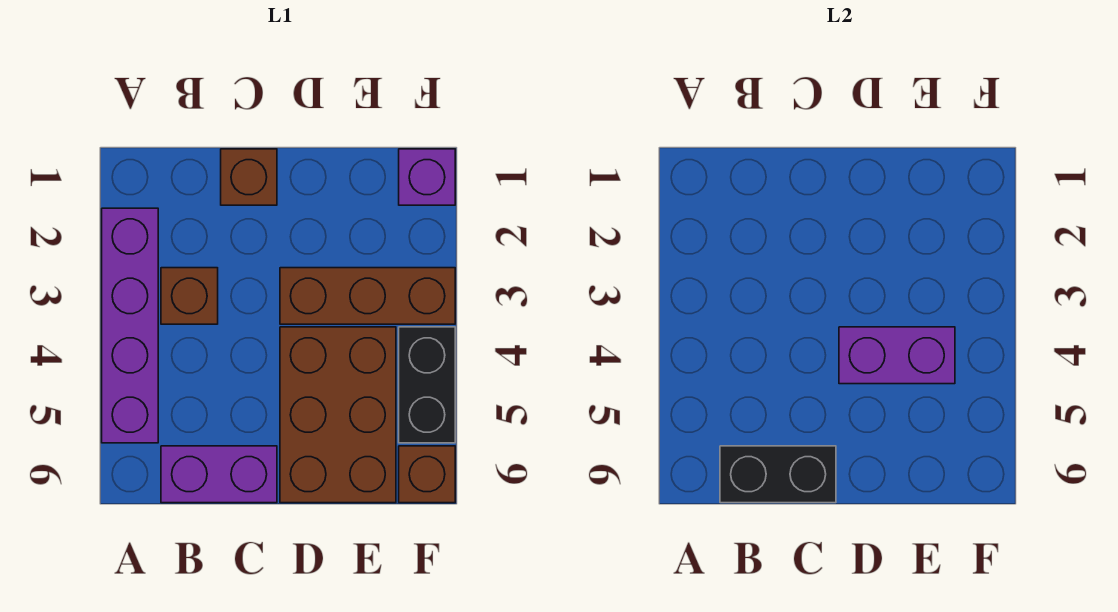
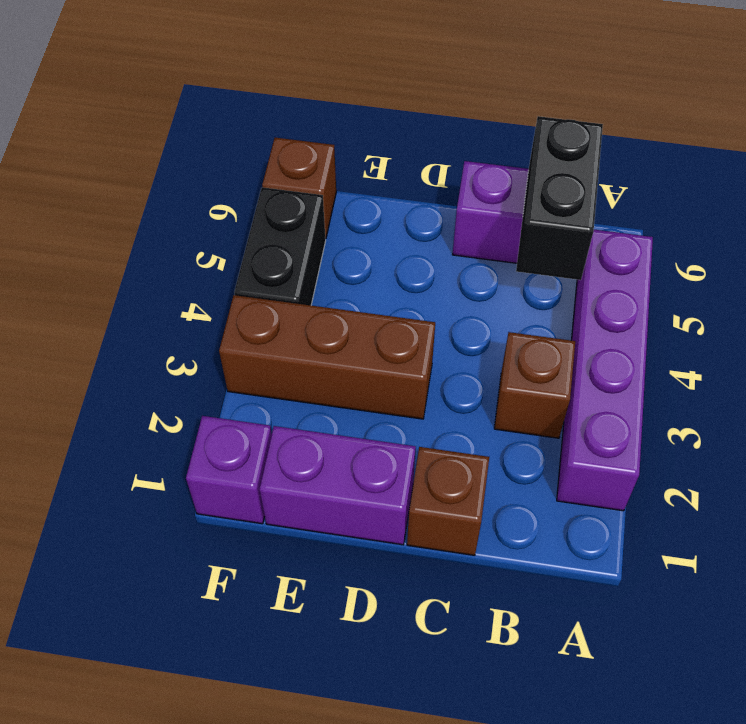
black 1x2 brick [720,446,836,503] -> black 1x2 brick turned to [516,116,603,280]
brown 2x3 brick [280,327,396,503] -> none
purple 1x2 brick [839,327,955,384] -> purple 1x2 brick moved to [260,426,416,545]

